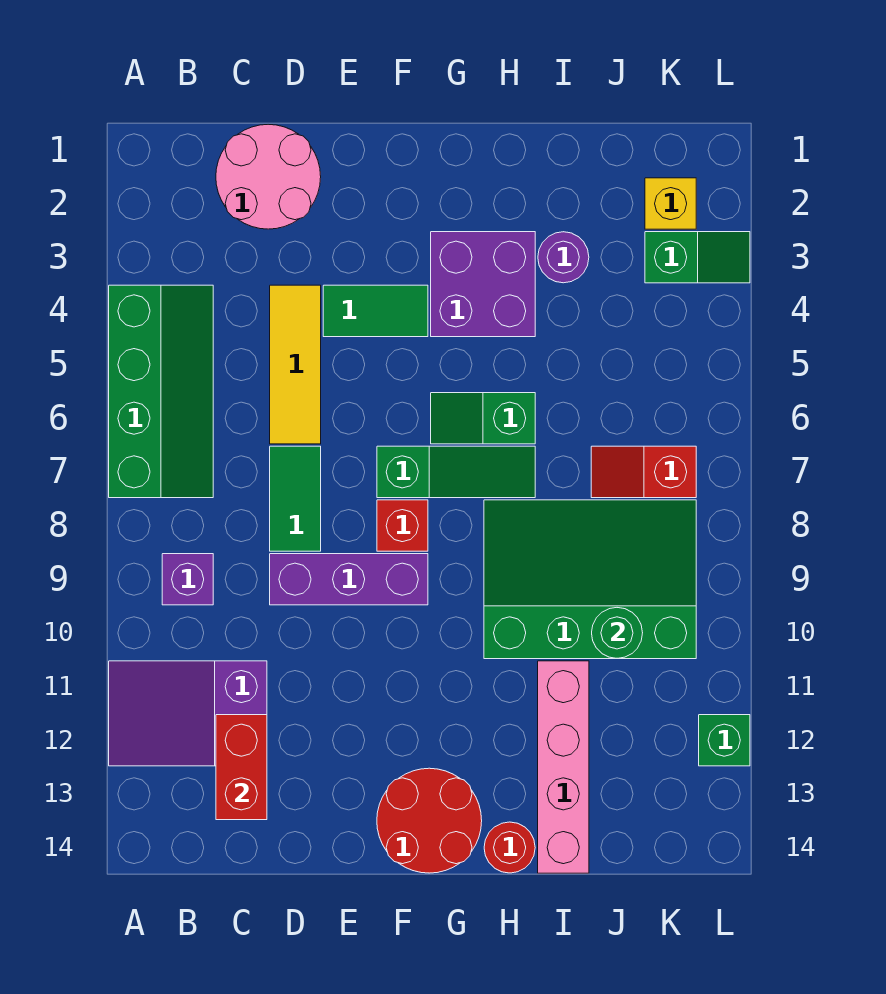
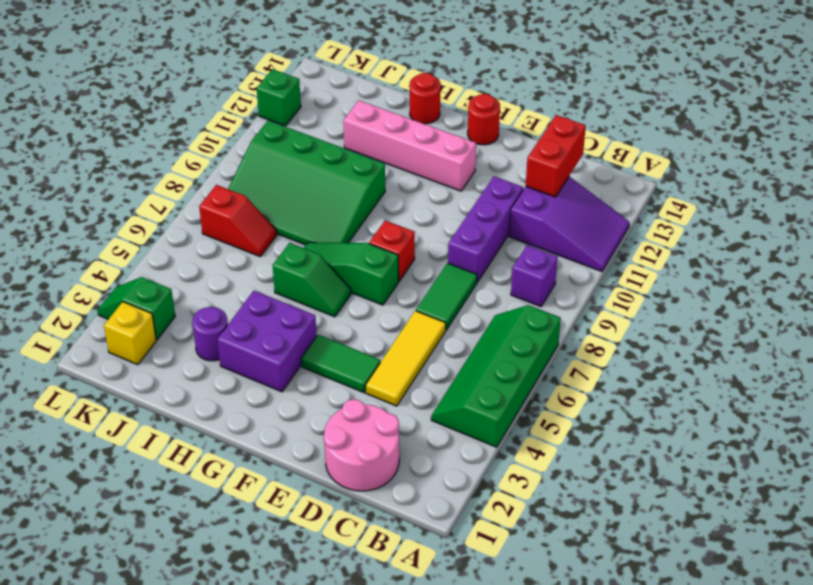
purple 1x3 brick [270,554,428,605] -> purple 1x3 brick turned to [448,176,523,282]
red 2x2 round brick [377,768,482,873] -> red 1x1 round brick [468,94,500,145]
pink 1x4 brick [538,661,589,873] -> pink 1x4 brick turned to [344,100,476,191]
green 1x1 round brick [592,608,643,658] -> none

